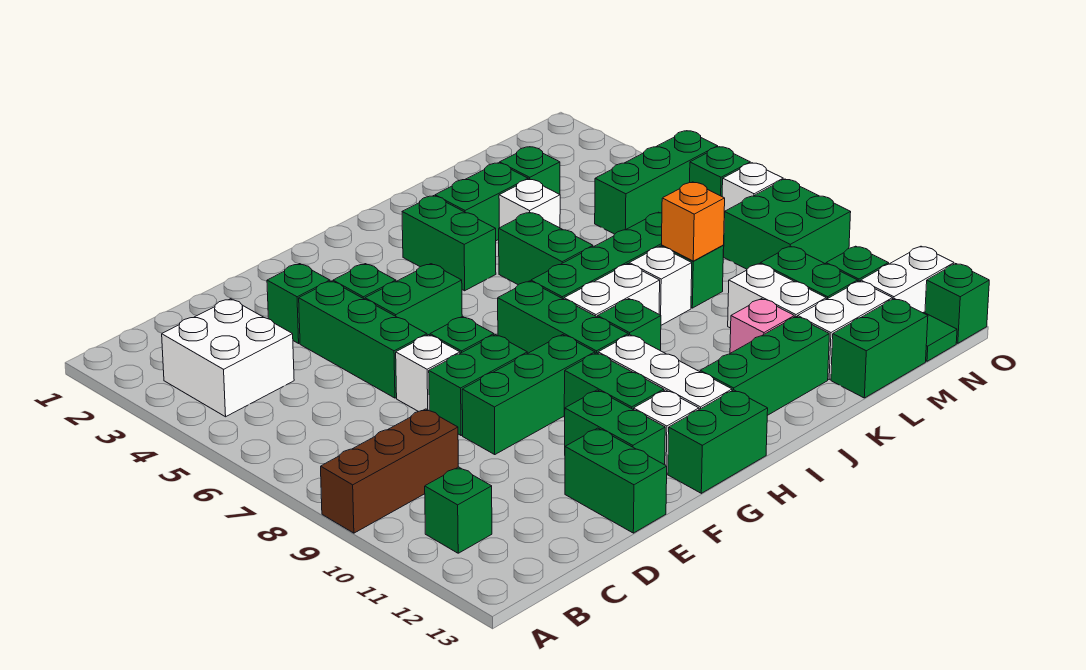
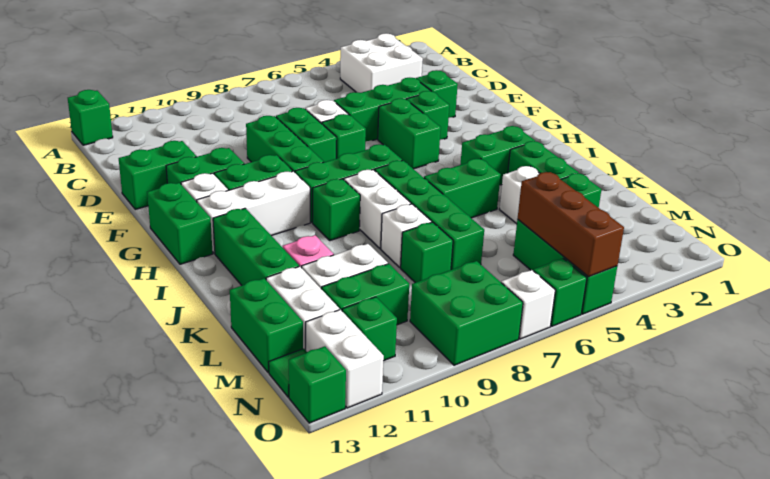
brown 1x3 brick [321,409,458,533] -> brown 1x3 brick moved to [518,172,624,277]
green 1x1 brick [425,467,492,553] -> green 1x1 brick moved to [68,90,113,145]
orange 1x1 brick [662,182,725,261] -> none

